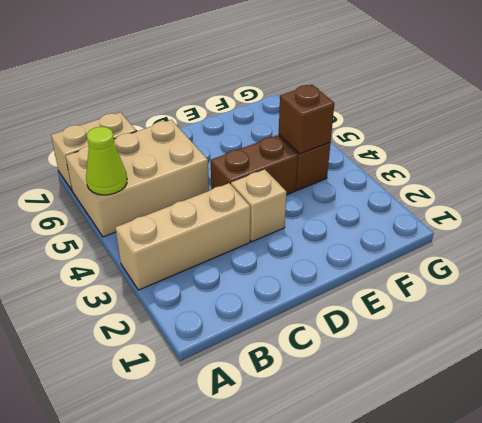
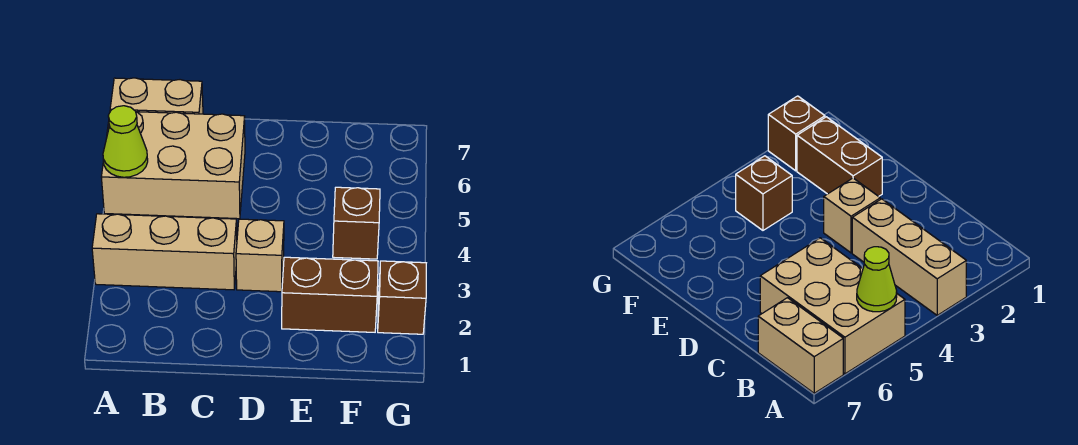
brown 1x2 brick [211,135,298,195] -> brown 1x2 brick moved to [282,257,378,332]
brown 1x1 brick [279,85,334,154] -> brown 1x1 brick moved to [378,261,426,334]

